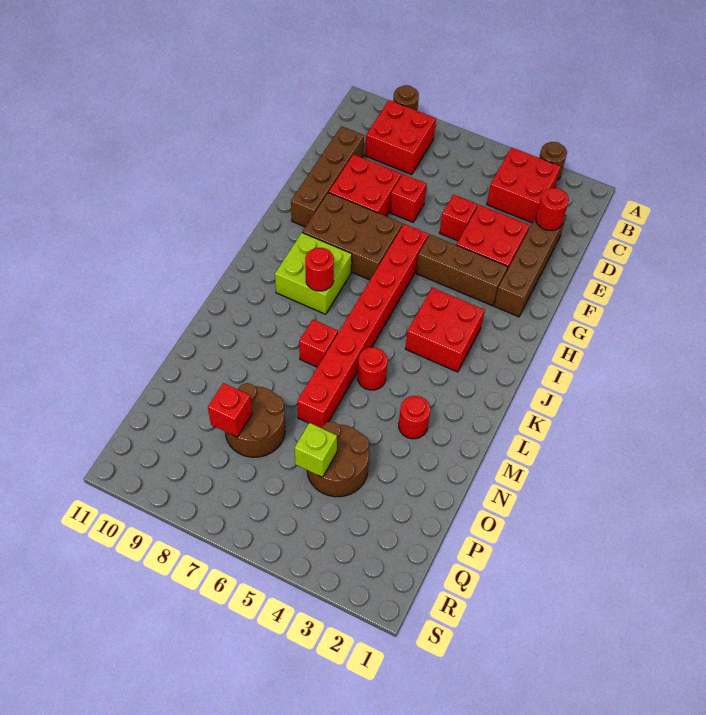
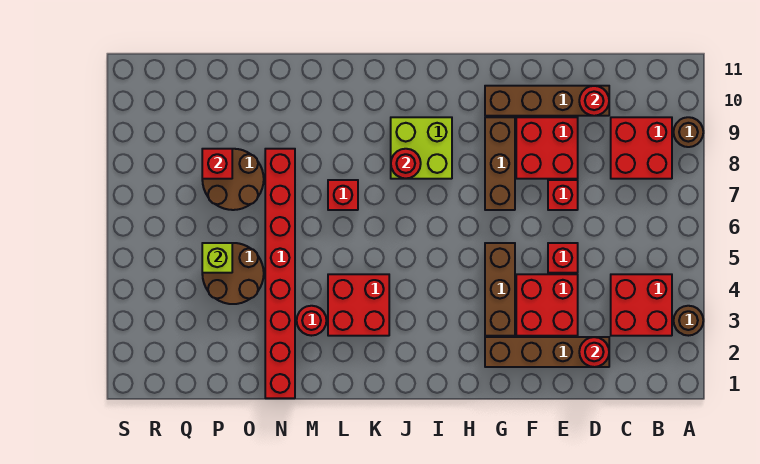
red 1x8 brick [297,224,429,428] -> red 1x8 brick turned to [265,149,295,398]
brown 2x3 brick [302,192,403,280] -> brown 1x3 brick [485,117,515,210]
red 2x2 brick [405,288,485,372] -> red 2x2 brick moved to [328,274,389,336]
red 1x1 round brick [358,347,387,390] -> red 1x1 round brick moved to [579,86,609,116]

